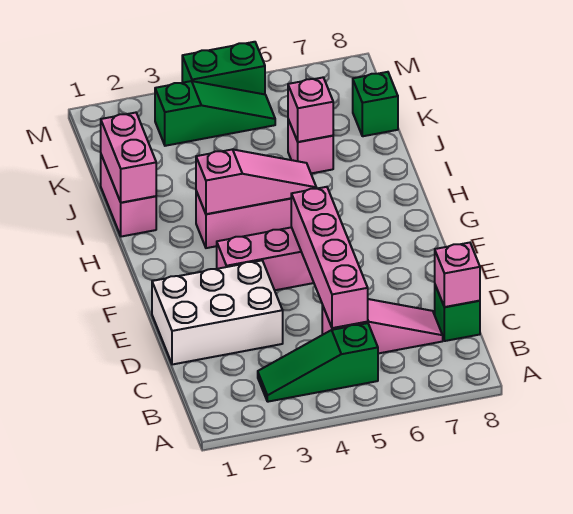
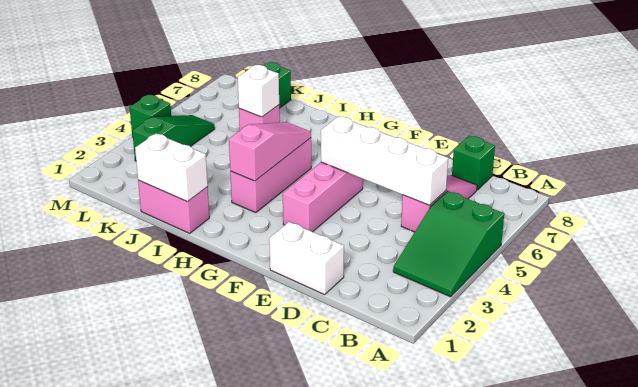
green 1x3 slope [258,323,378,402] -> green 2x3 slope [393,191,504,297]
pink 1x4 brick [291,187,368,328] -> white 1x4 brick [321,116,448,205]
pink 1x1 brick [435,243,480,307] -> none
white 2x3 brick [152,261,283,365] -> white 1x2 brick [269,222,344,295]
pink 1x2 brick [101,113,156,203] -> white 1x2 brick [135,134,208,202]
pink 1x1 brick [288,77,333,142] -> white 1x1 brick [238,65,279,117]
green 1x2 brick [182,42,265,94] -> green 1x1 brick [130,95,171,137]

